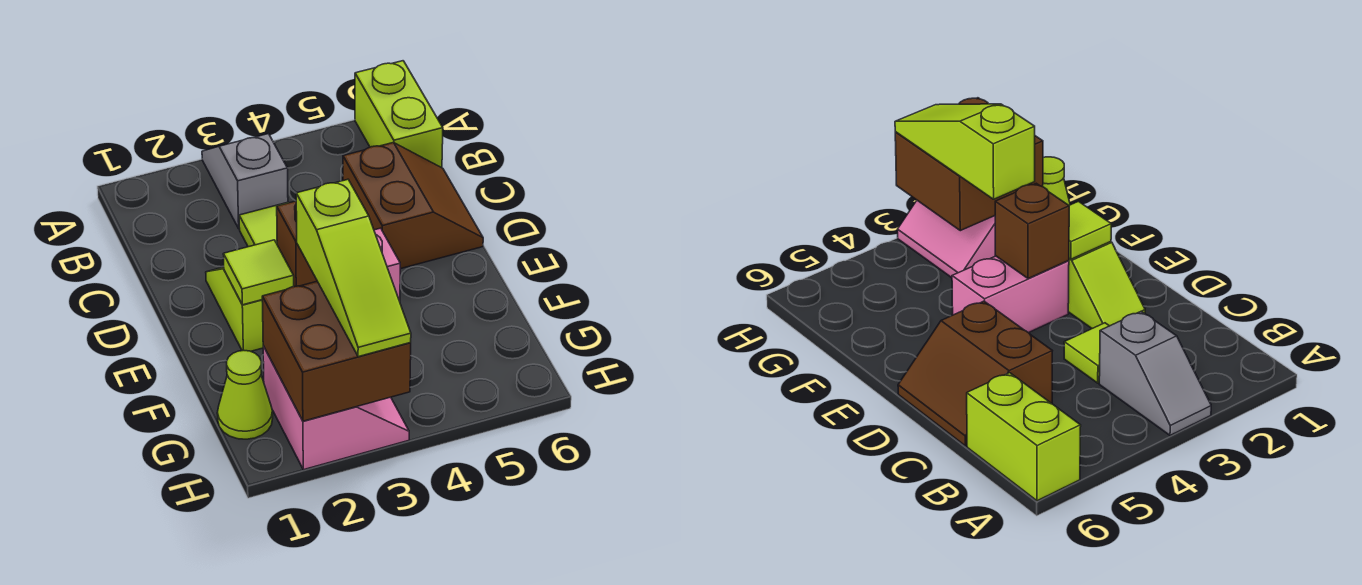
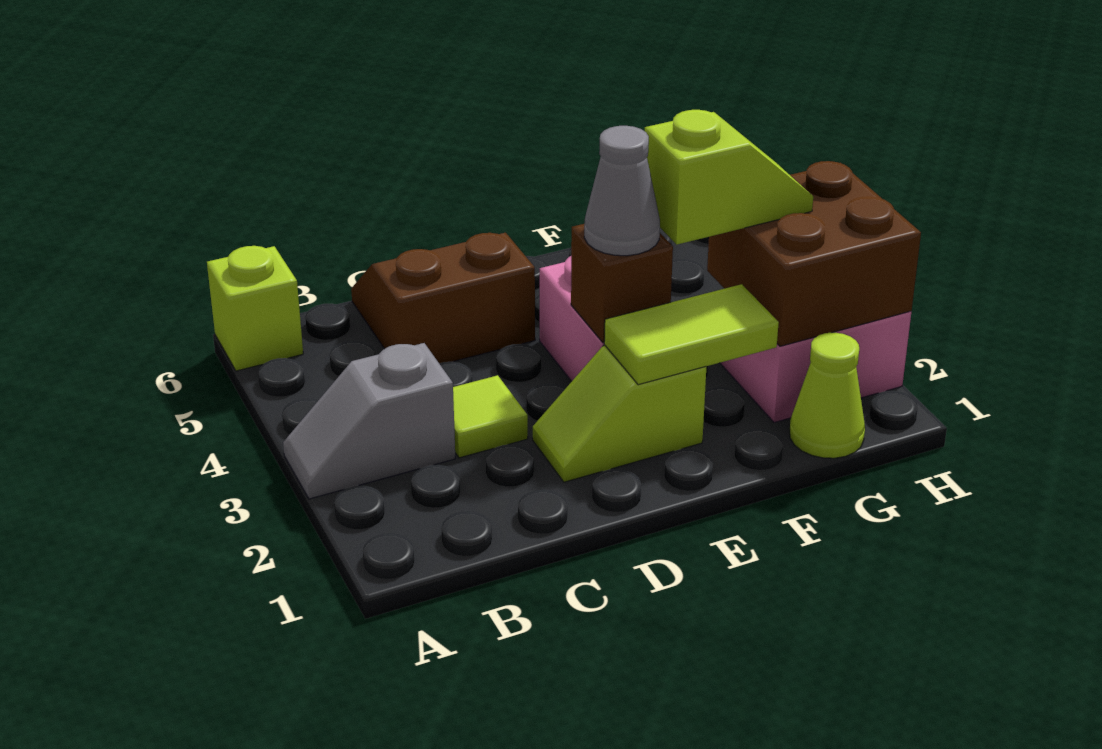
lime 1x2 brick [355,61,443,168] -> lime 1x1 brick [207,246,303,371]
lime 1x1 tile [223,240,294,305] -> lime 1x2 tile [604,284,779,385]
none -> grey 1x1 cone [584,126,660,256]
lime 1x3 slope [296,179,411,357] -> lime 1x2 slope [645,110,813,245]

